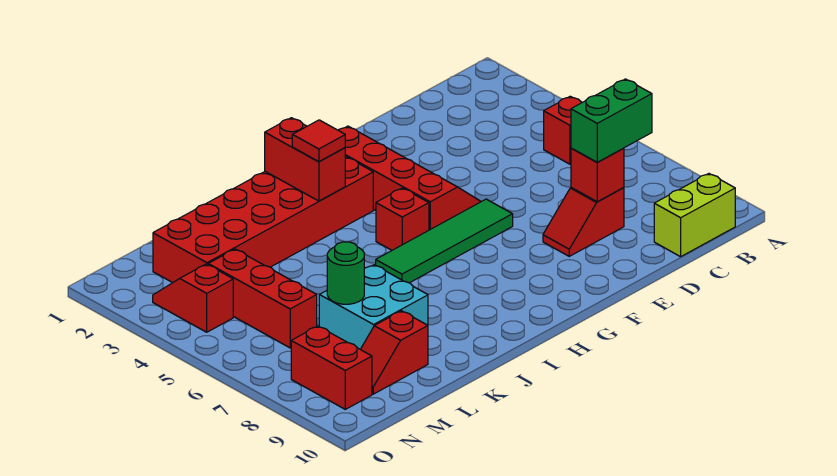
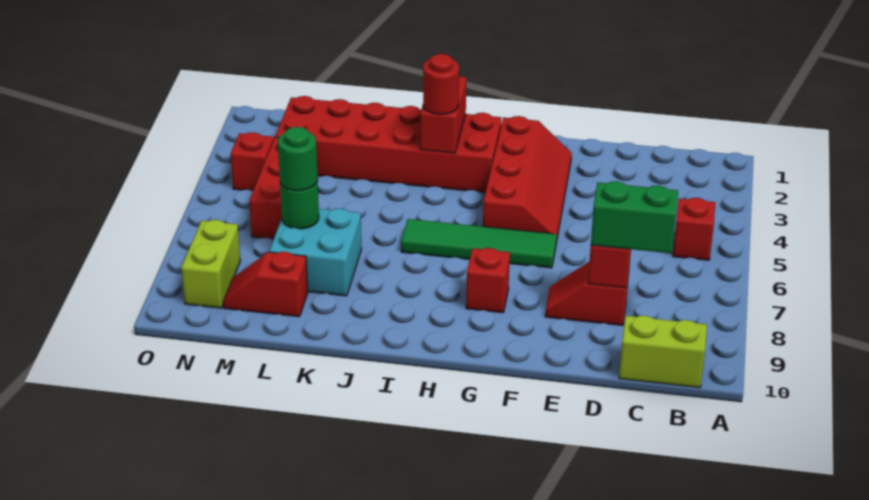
red 1x1 brick [376,188,429,250] -> red 1x1 brick moved to [466,248,510,313]
red 1x1 tile [292,120,345,162] -> red 1x1 round brick [423,54,459,114]
none -> green 1x1 round brick [278,127,318,191]
red 1x2 brick [291,326,372,409] -> lime 1x2 brick [181,220,240,308]

